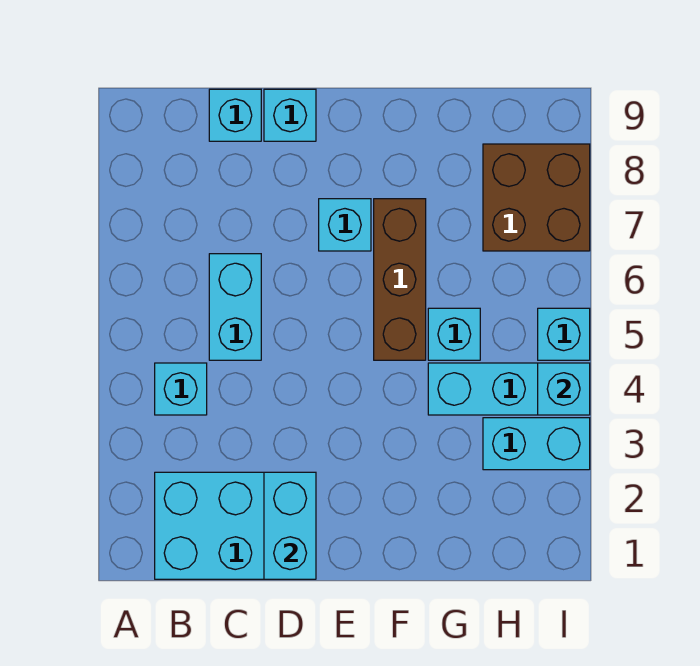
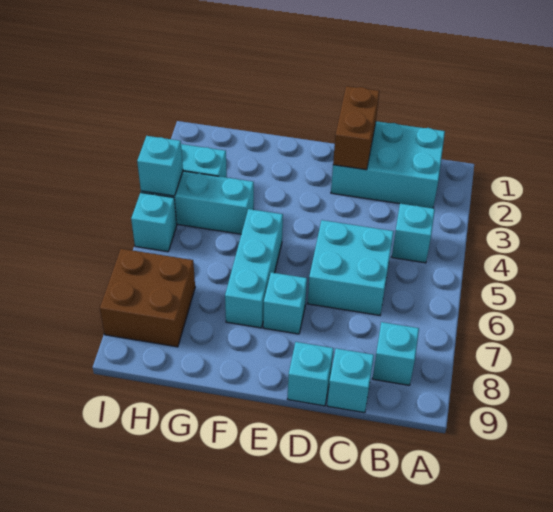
cyan 1x2 brick [209,254,261,360] -> cyan 2x2 brick [308,220,394,315]
cyan 1x2 brick [264,472,316,579] -> brown 1x2 brick [333,86,379,170]
brown 1x3 brick [374,199,426,360] -> cyan 1x3 brick [225,209,283,328]
cyan 1x1 brick [428,308,480,360] -> cyan 1x1 brick moved to [372,322,419,385]

